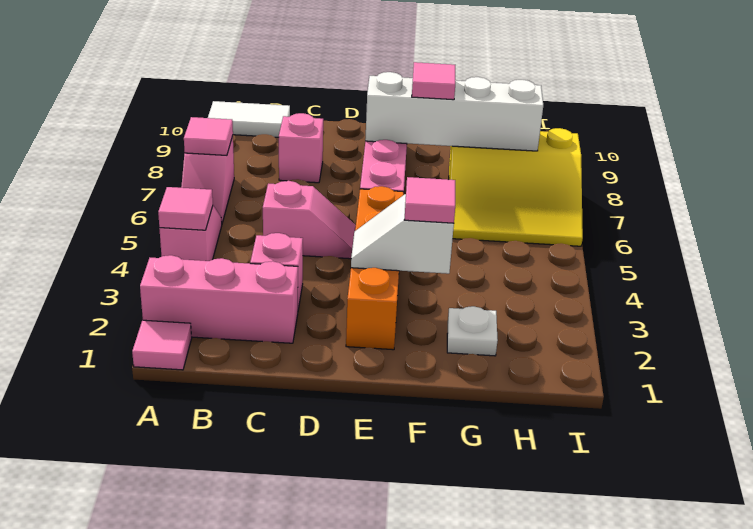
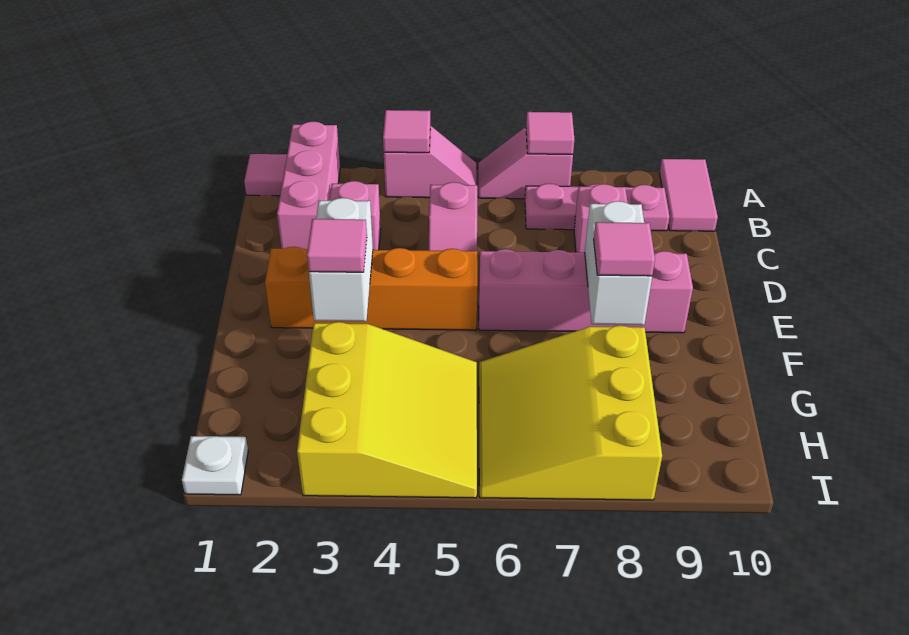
white 1x2 tile [208,101,290,137] -> pink 1x2 tile [660,159,718,231]
none -> pink 1x3 plate [525,184,669,231]
white 1x2 slope [351,194,454,274] -> white 1x2 brick [309,198,373,321]
white 1x4 brick [365,72,543,151] -> white 1x2 brick [585,201,652,325]
white 1x1 plate [447,306,498,356] -> white 1x1 plate moved to [182,436,248,495]
none -> yellow 3x3 slope [297,322,477,498]

